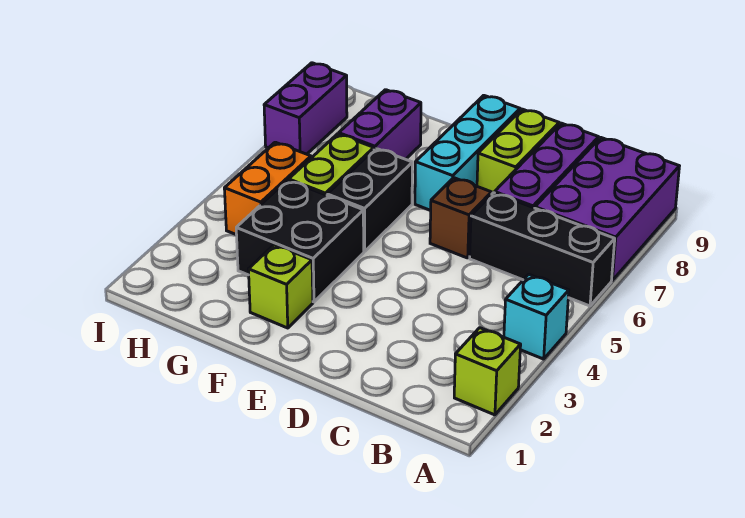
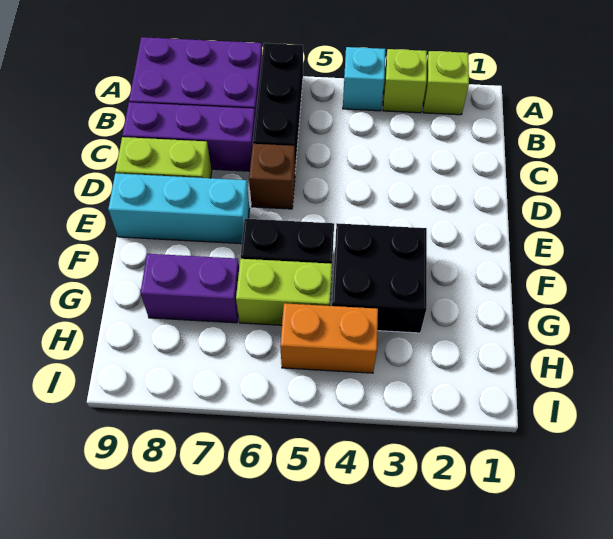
lime 1x1 brick [248,245,313,328] -> lime 1x1 brick moved to [383,49,427,113]
purple 1x2 brick [264,63,347,154] -> none

